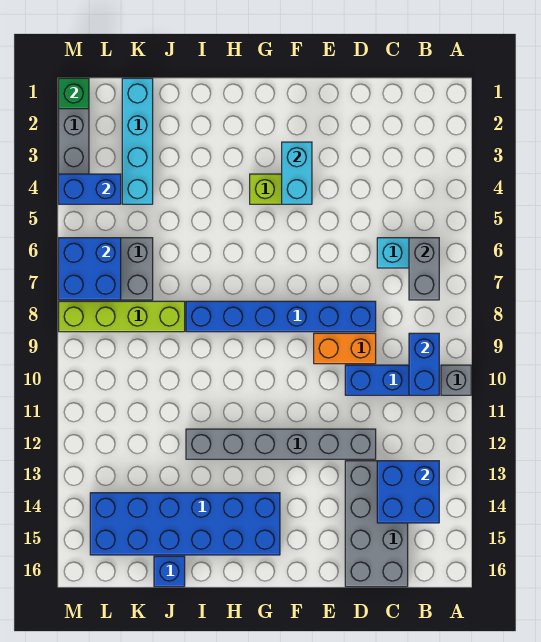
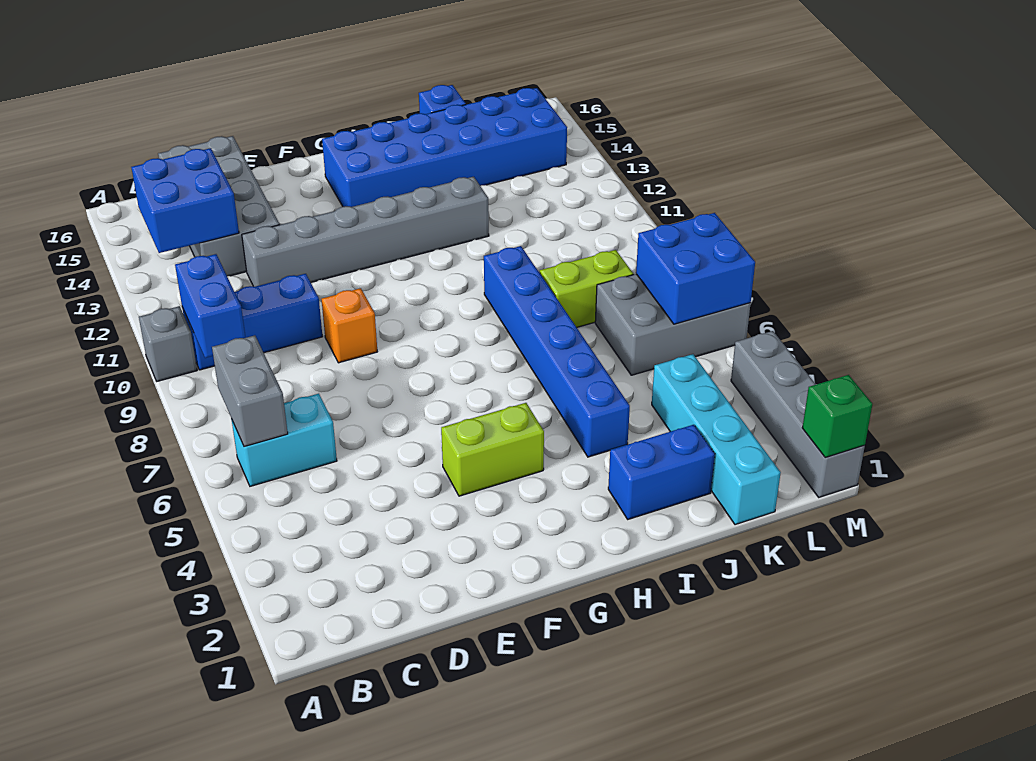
blue 1x6 brick [186,301,376,332] -> blue 1x6 brick turned to [484,246,630,457]
orange 1x2 brick [314,333,376,364] -> orange 1x1 brick [321,288,377,363]
cyan 1x2 brick [282,142,312,204] -> none
lime 1x4 brick [59,301,185,332] -> lime 1x2 brick [540,250,633,327]
blue 1x2 brick [59,174,121,204] -> blue 1x2 brick moved to [608,425,715,519]

